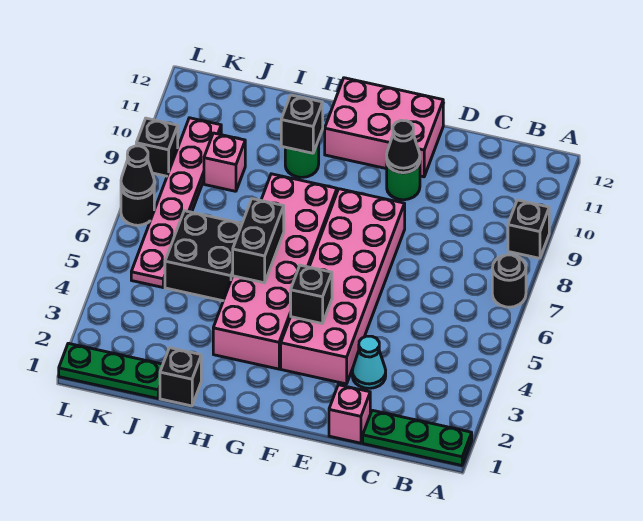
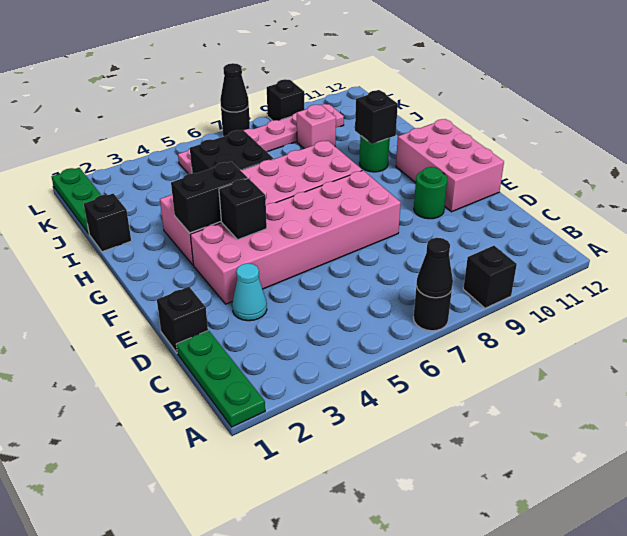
pink 1x1 brick [329,385,370,443] -> black 1x1 brick [157,287,208,353]
black 1x1 cone [387,120,420,173] -> black 1x1 cone moved to [416,238,453,298]
black 1x2 brick [233,199,284,283] -> black 1x2 brick moved to [171,162,248,233]

